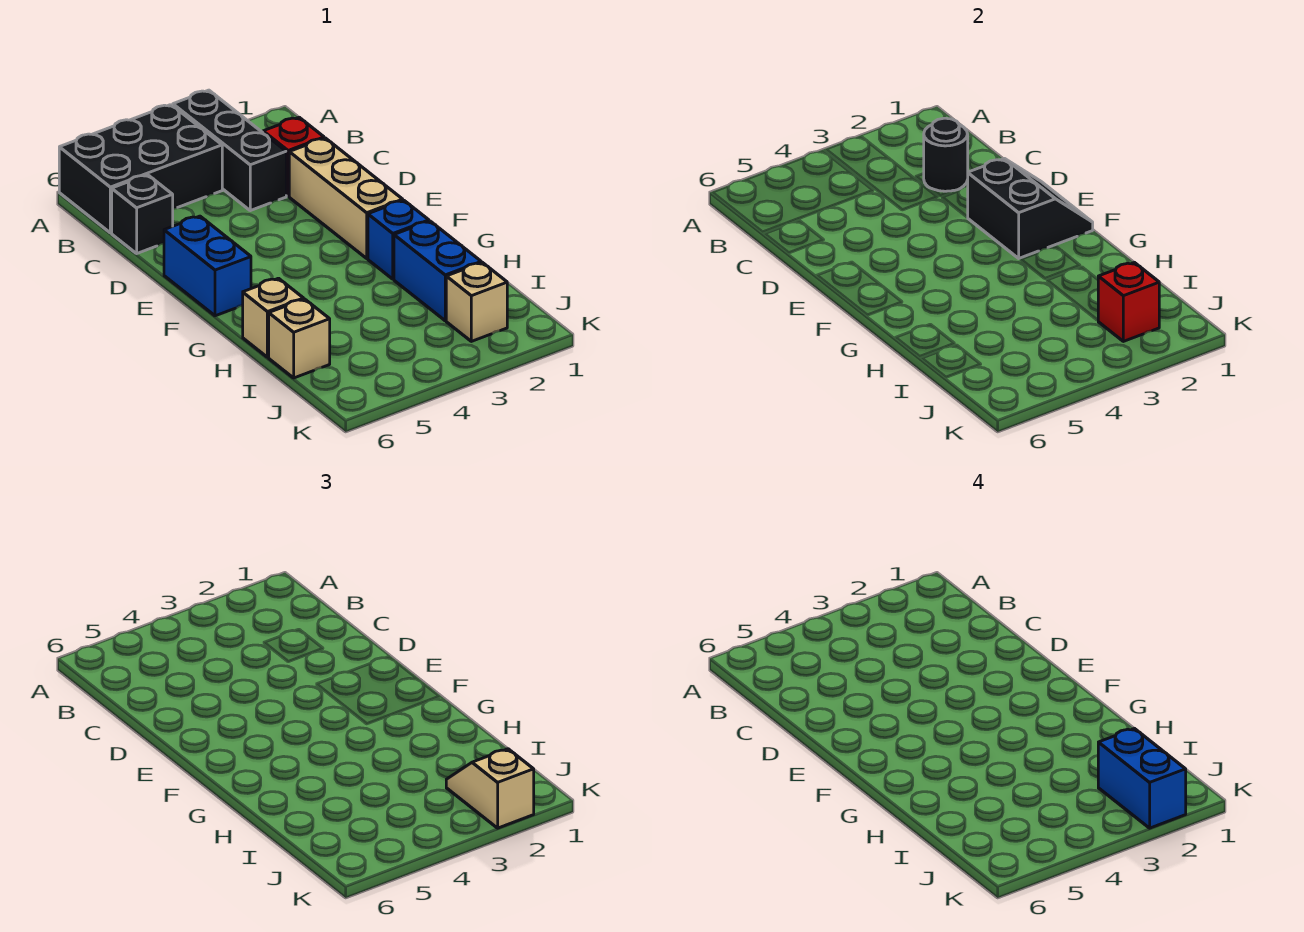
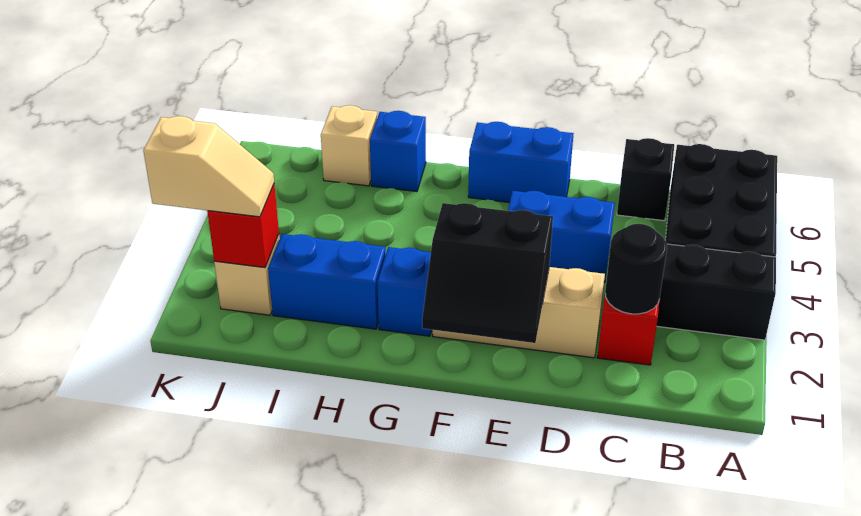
tan 1x1 brick [243,278,304,357] -> blue 1x1 brick [370,111,426,192]
blue 1x2 brick [1098,729,1186,828] -> blue 1x2 brick moved to [508,191,615,282]

